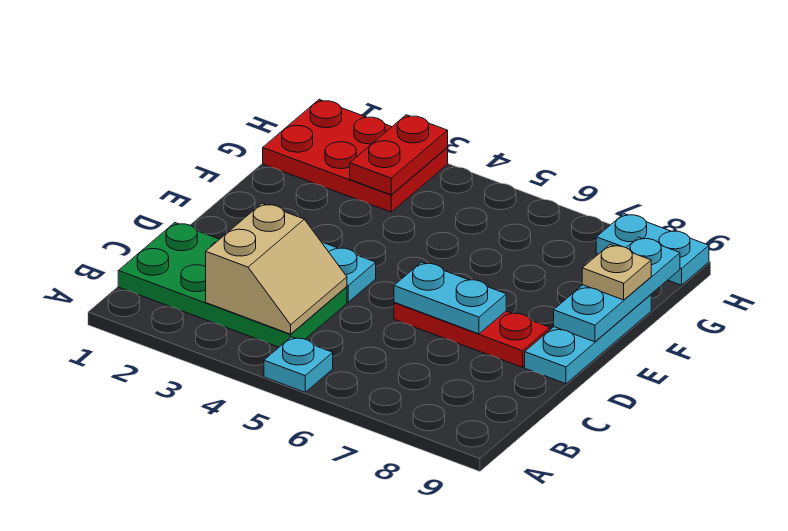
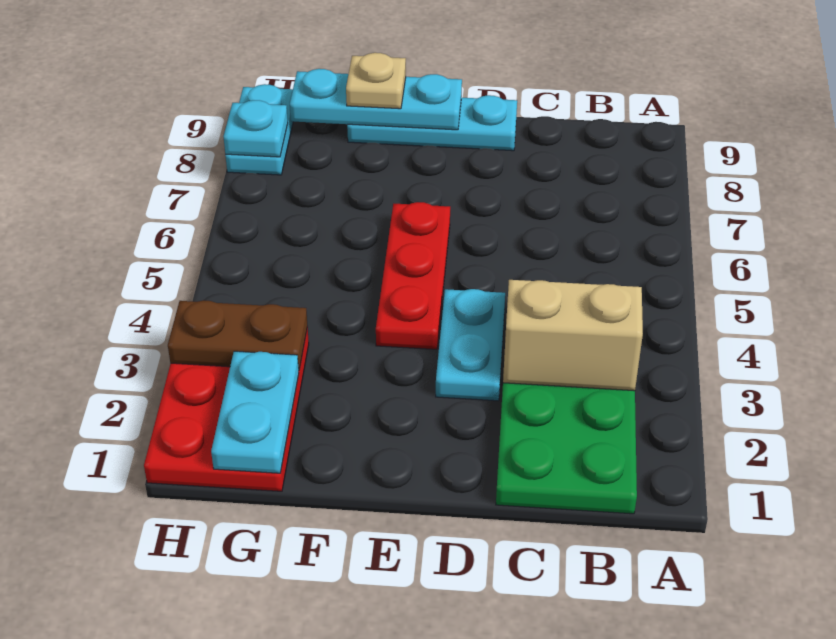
cyan 1x1 plate [264,337,333,392] -> cyan 1x1 plate moved to [223,100,288,157]
red 1x3 plate [394,303,550,367] -> red 1x3 plate moved to [376,202,450,349]
cyan 1x2 plate [394,262,506,334] -> cyan 1x2 plate moved to [211,351,299,473]
red 1x2 plate [350,115,448,195] -> brown 1x2 plate [168,300,307,369]

